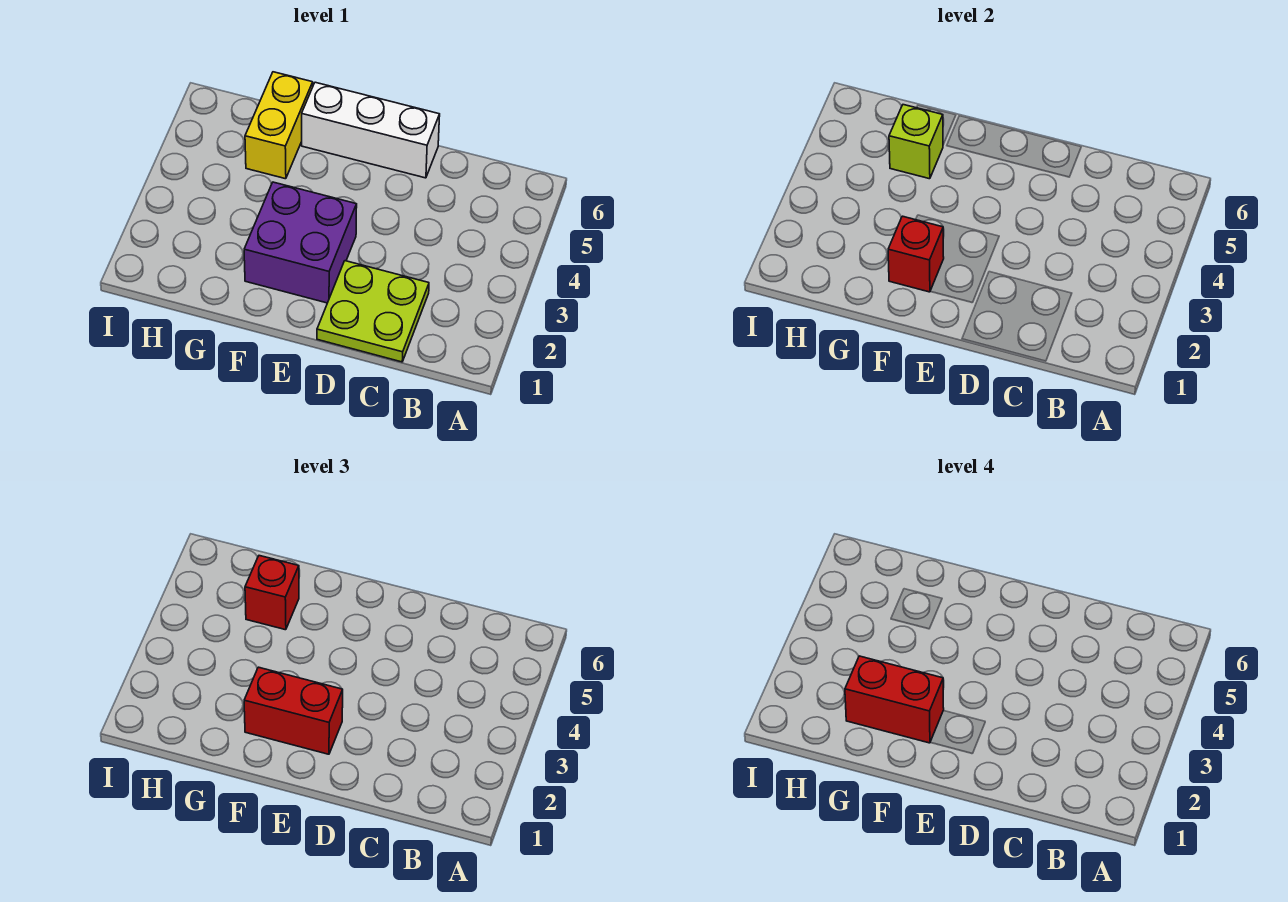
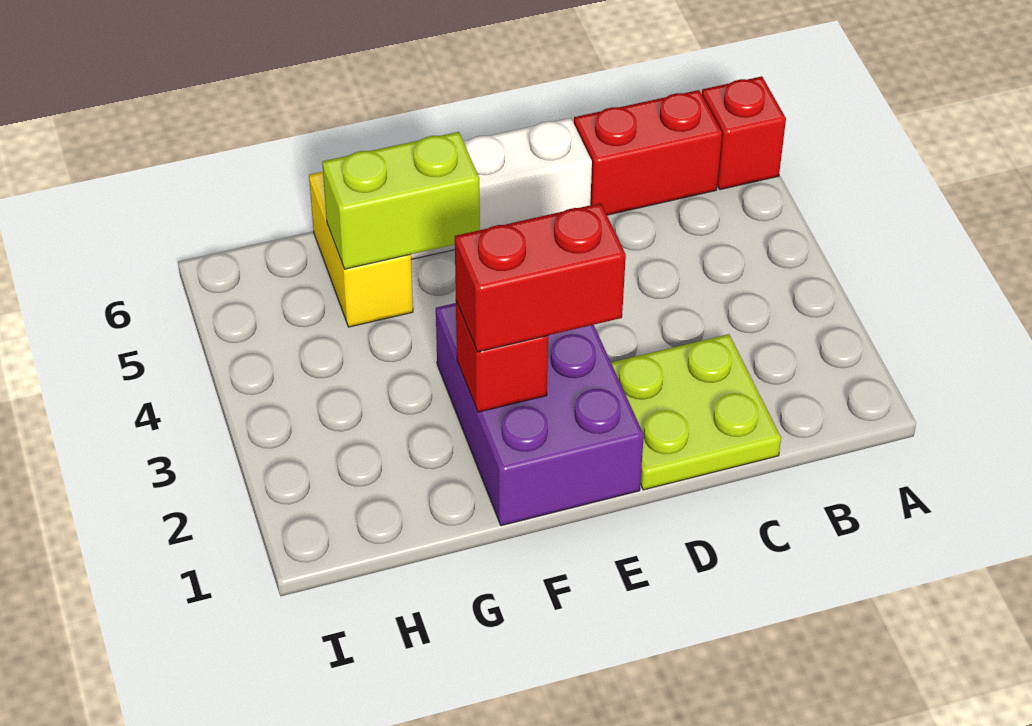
purple 2x2 brick [244,182,357,303] -> purple 2x3 brick [436,303,644,526]
red 1x2 brick [845,656,944,743] -> red 1x2 brick moved to [574,90,722,215]
lime 1x1 brick [889,105,943,179] -> lime 1x2 brick [322,132,480,269]
red 1x1 brick [245,556,299,630] -> red 1x1 brick moved to [702,76,786,190]

